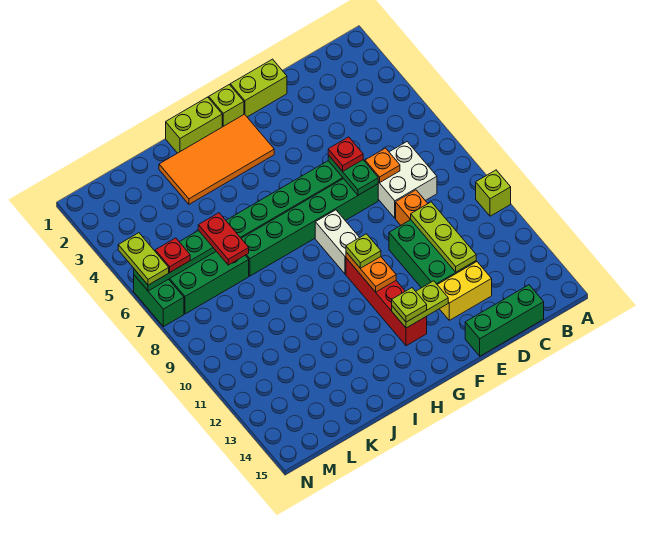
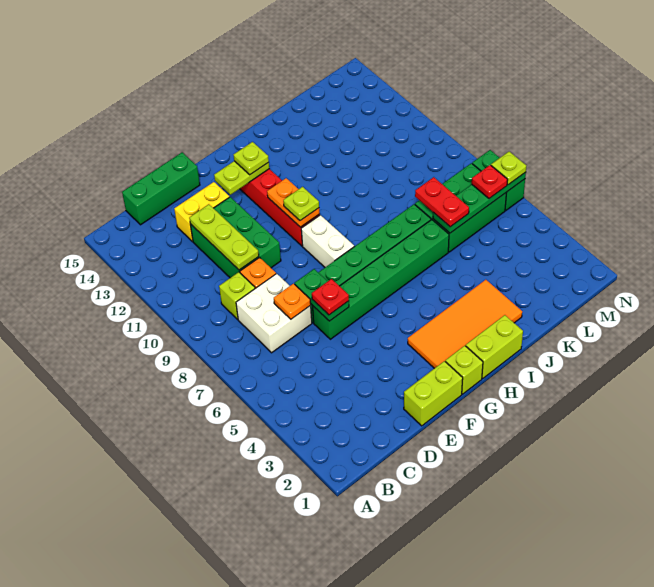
lime 1x1 brick [476,170,511,216] -> lime 1x1 brick moved to [219,272,255,319]
lime 1x2 plate [118,233,169,285] -> lime 1x1 plate [491,152,526,185]

